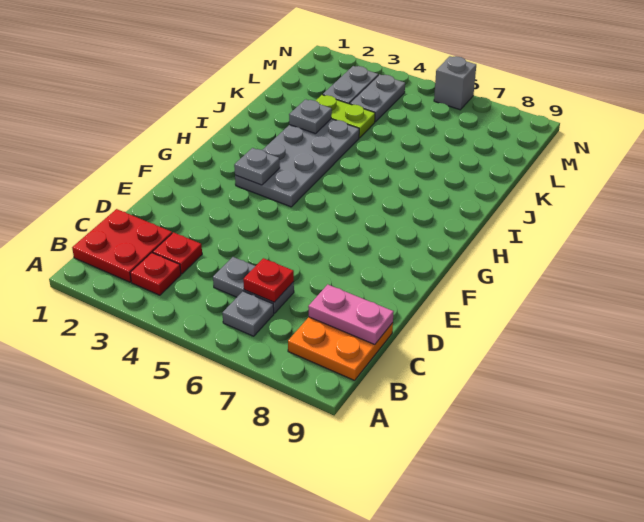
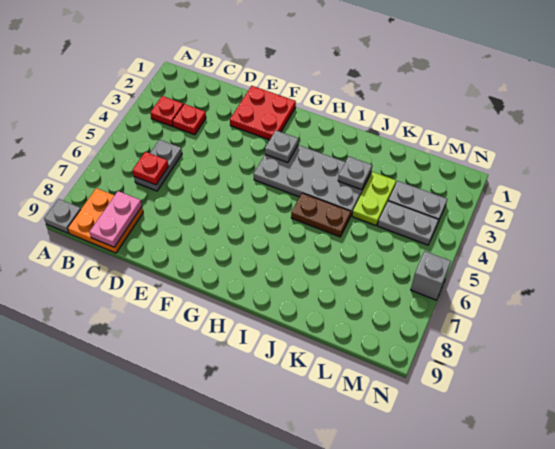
red 2x2 plate [72,209,172,282] -> red 2x2 plate moved to [230,86,296,140]
grey 1x1 plate [222,291,274,336] -> grey 1x1 plate moved to [44,199,81,233]
none -> brown 1x2 plate [291,193,351,237]

